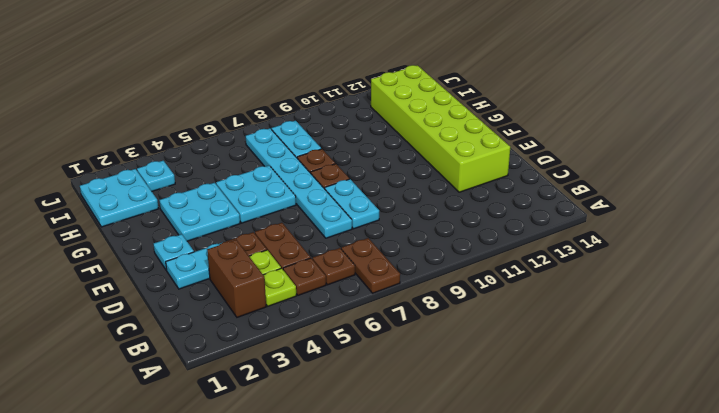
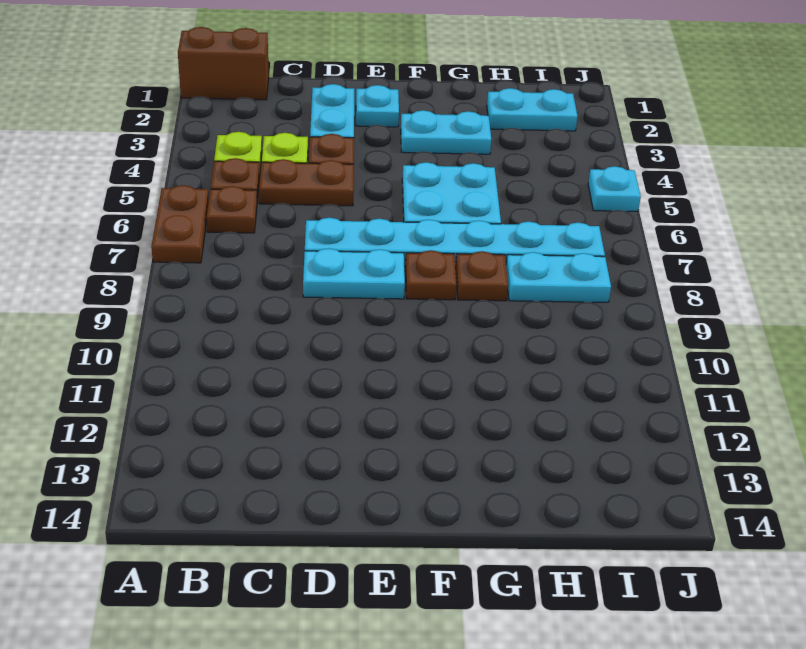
brown 1x2 plate [341,238,400,293] -> brown 1x2 plate turned to [151,185,209,263]
brown 1x2 brick [207,240,266,317] -> brown 1x2 brick moved to [178,27,269,100]
lime 2x6 brick [371,65,510,192] -> none
cyan 2x2 plate [159,183,240,241] -> cyan 1x2 plate [401,110,491,154]
cyan 2x2 plate [80,169,158,227] -> cyan 1x2 plate [487,88,578,131]
cyan 1x1 plate [137,161,175,191] -> cyan 1x1 plate moved to [588,166,641,211]

